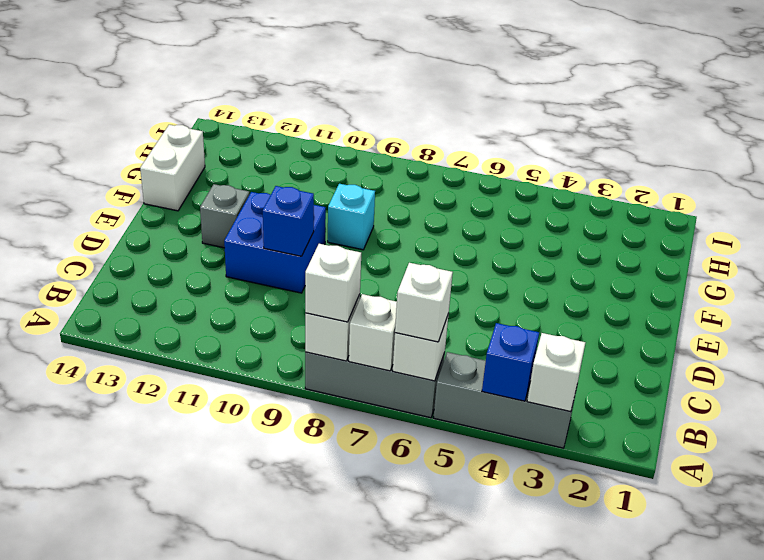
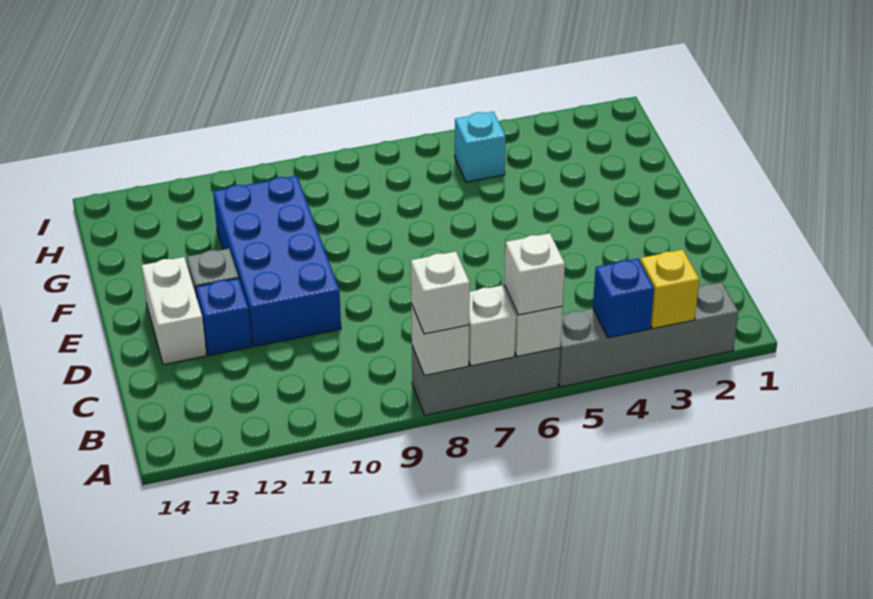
grey 1x3 brick [434,352,577,448] -> grey 1x4 brick [558,282,738,387]
white 1x1 brick [527,333,585,412] -> yellow 1x1 brick [640,250,699,329]
blue 2x2 brick [224,192,326,293] -> blue 2x4 brick [213,176,341,346]
blue 1x1 brick [263,186,314,256] -> blue 1x1 brick moved to [196,278,252,355]
cyan 1x1 brick [328,184,375,250] -> cyan 1x1 brick moved to [455,112,506,182]
white 1x2 brick [140,125,205,211] -> white 1x2 brick moved to [142,257,206,365]

